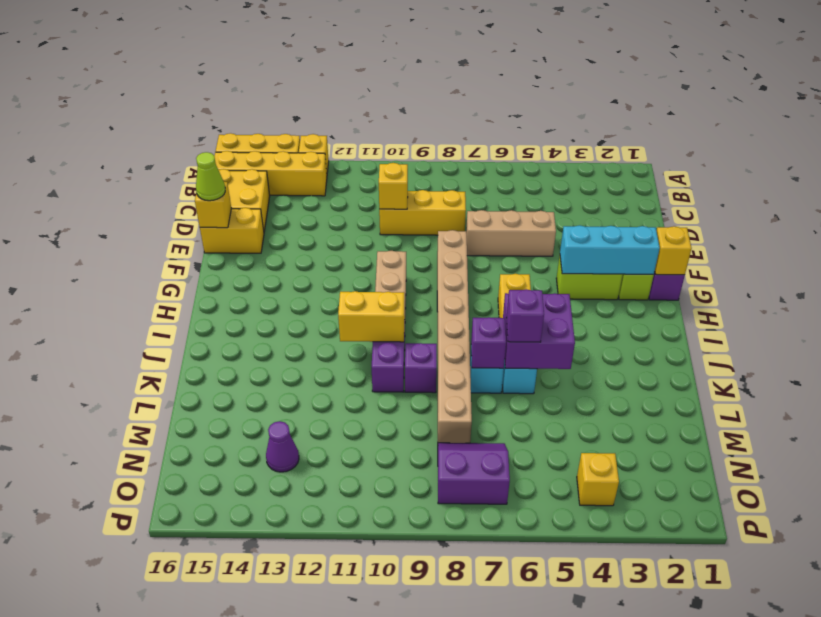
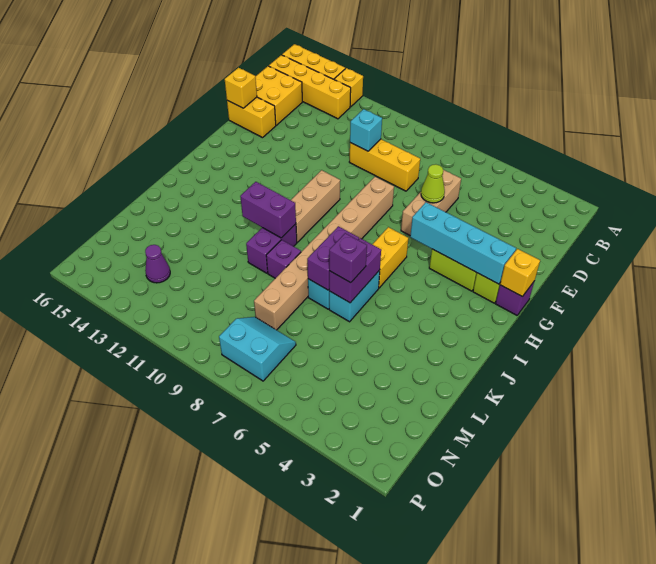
yellow 1x1 brick [379,163,408,209] -> cyan 1x1 brick [350,109,382,151]
tan 1x3 brick [466,210,556,256] -> tan 1x3 brick turned to [401,170,461,235]
lime 1x1 cone [196,152,225,201] -> lime 1x1 cone moved to [421,164,445,203]
cyan 1x3 brick [560,225,660,275] -> cyan 1x4 brick [410,202,516,284]
purple 2x2 brick [503,293,575,369] -> purple 1x2 brick [329,238,381,303]
yellow 1x2 brick [338,291,405,342] -> purple 1x2 brick [240,182,296,238]
purple 1x1 brick [471,317,506,368] -> purple 1x2 brick [307,226,359,290]
purple 2x2 slope [438,443,510,504] -> cyan 2x2 slope [219,317,296,381]
yellow 1x1 brick [577,453,619,506] -> none

